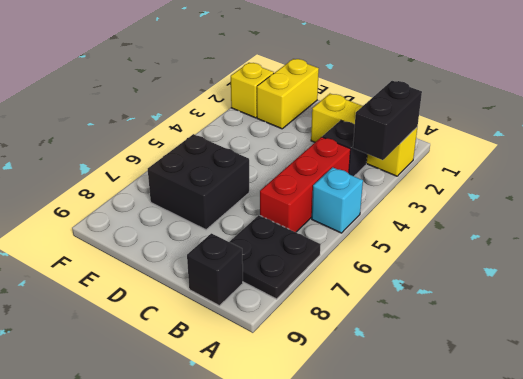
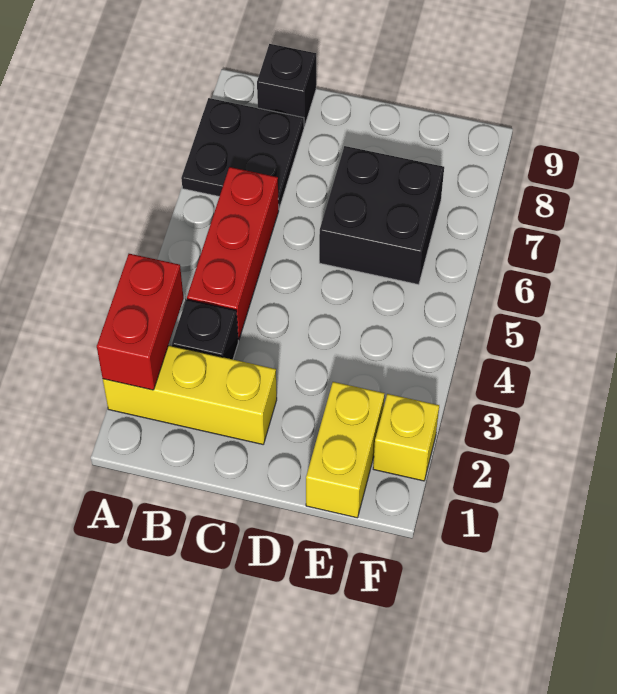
black 1x2 brick [353,81,422,160] -> red 1x2 brick [97,254,184,390]
cyan 1x1 brick [312,167,363,233] -> none

